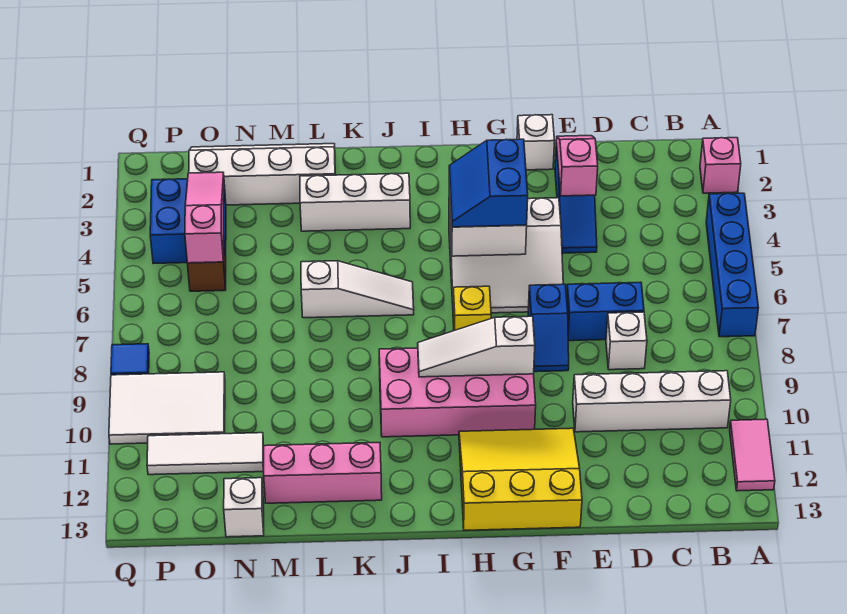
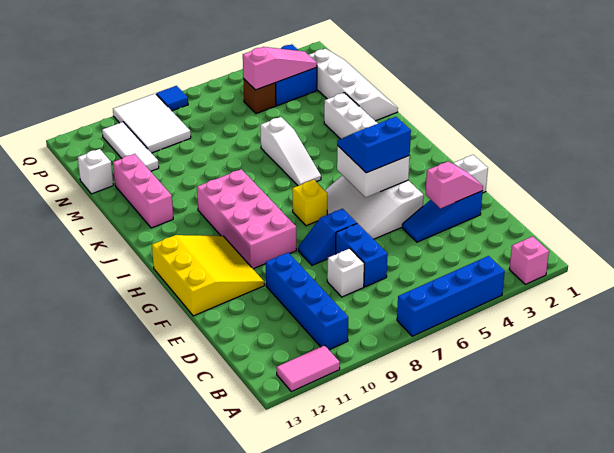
white 1x4 brick [573,371,731,432] -> blue 1x4 brick [266,253,348,350]
white 1x3 slope [418,316,535,377] -> none

